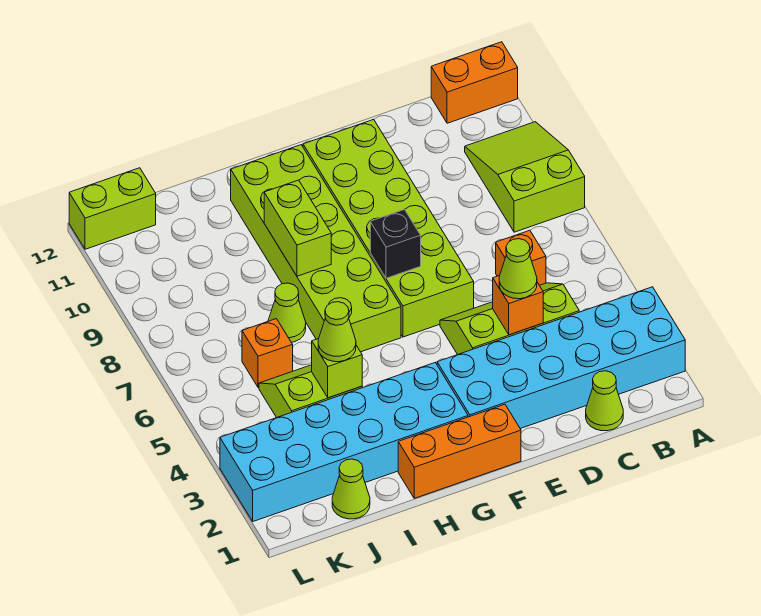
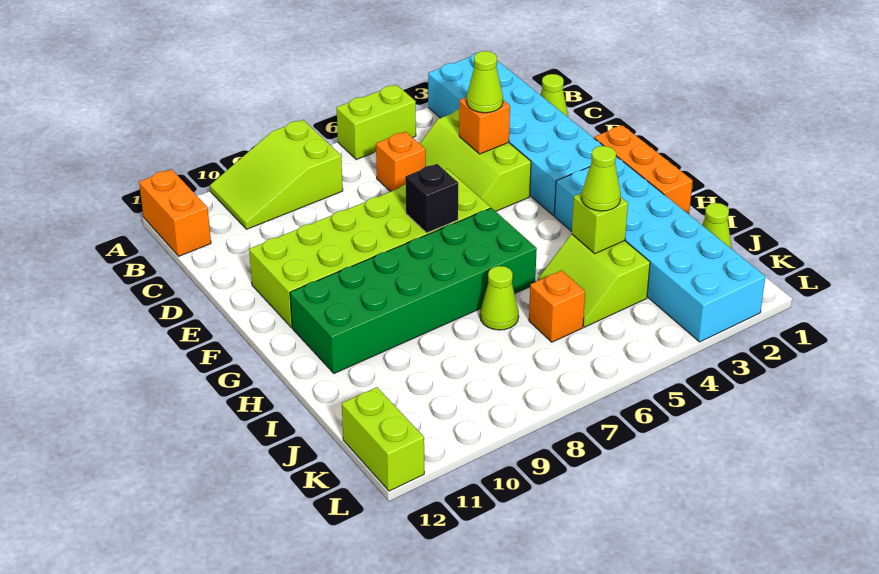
lime 2x6 brick [231,145,401,352] -> green 2x6 brick [290,208,537,373]
lime 1x2 brick [264,180,331,276] -> lime 1x2 brick moved to [337,85,416,159]

